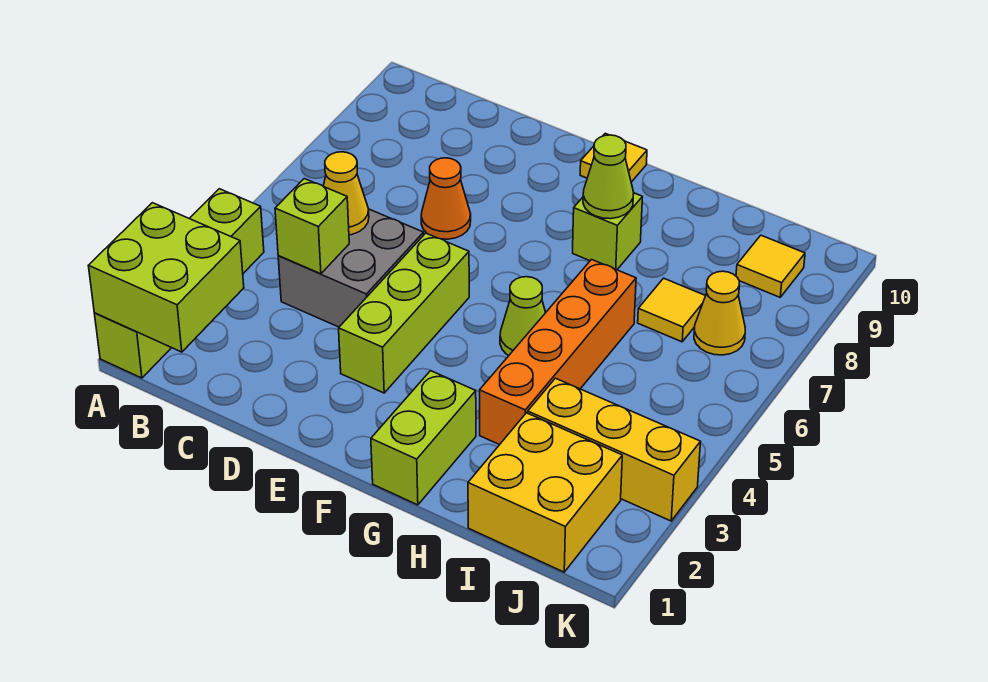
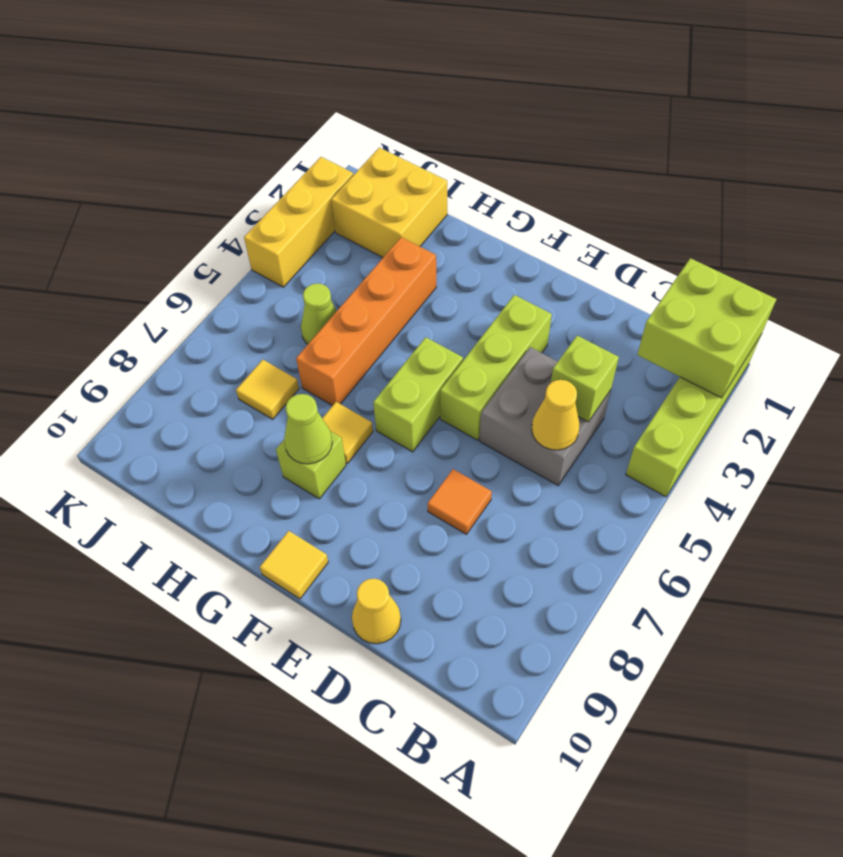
orange 1x1 cone [421,158,471,239] -> orange 1x1 tile [427,469,492,534]
lime 1x2 brick [371,371,476,505] -> lime 1x2 brick moved to [373,337,463,452]
lime 1x1 cone [500,277,546,355] -> lime 1x1 cone moved to [301,284,336,344]
yellow 1x3 brick [528,378,700,521] -> yellow 1x3 brick turned to [244,157,353,287]
yellow 1x1 cone [694,271,745,355] -> yellow 1x1 cone moved to [352,579,401,644]
yellow 1x1 tile [736,235,805,297] -> yellow 1x1 tile moved to [322,402,373,463]

